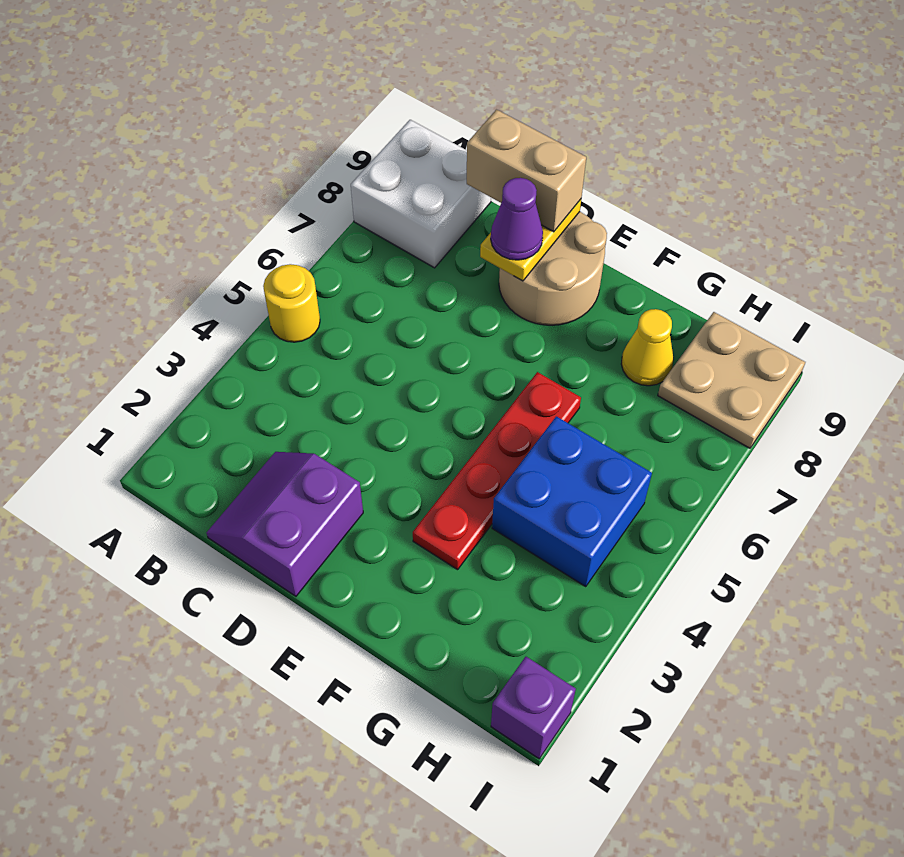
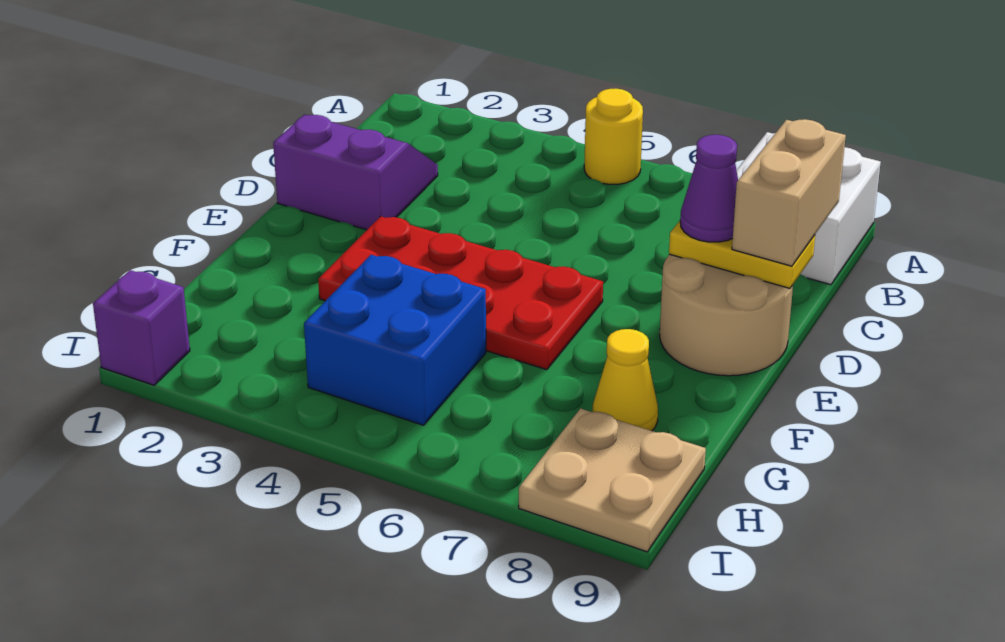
red 1x4 plate [413,372,581,570] -> red 2x4 plate [318,216,603,370]

